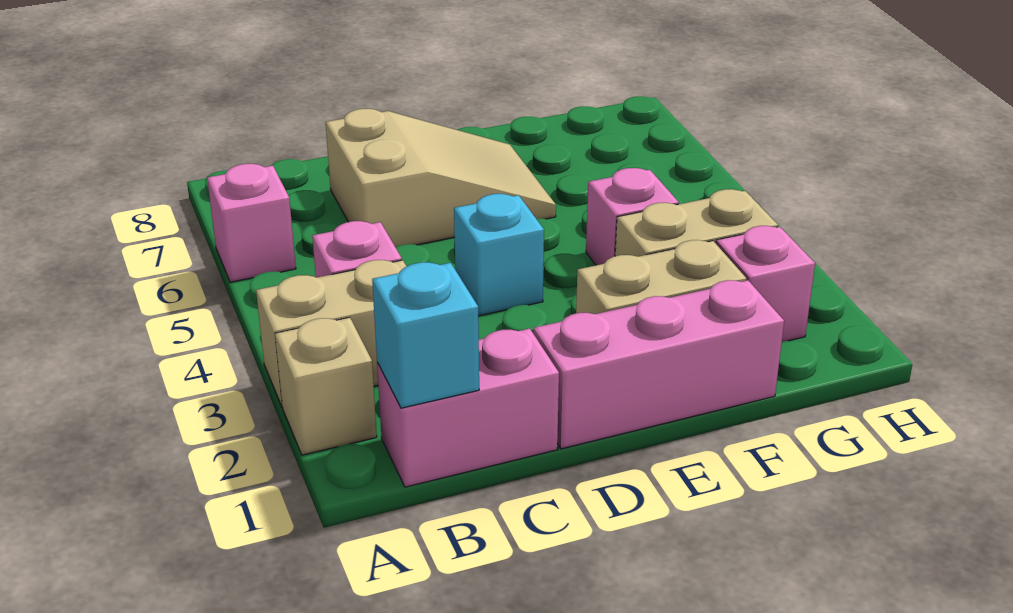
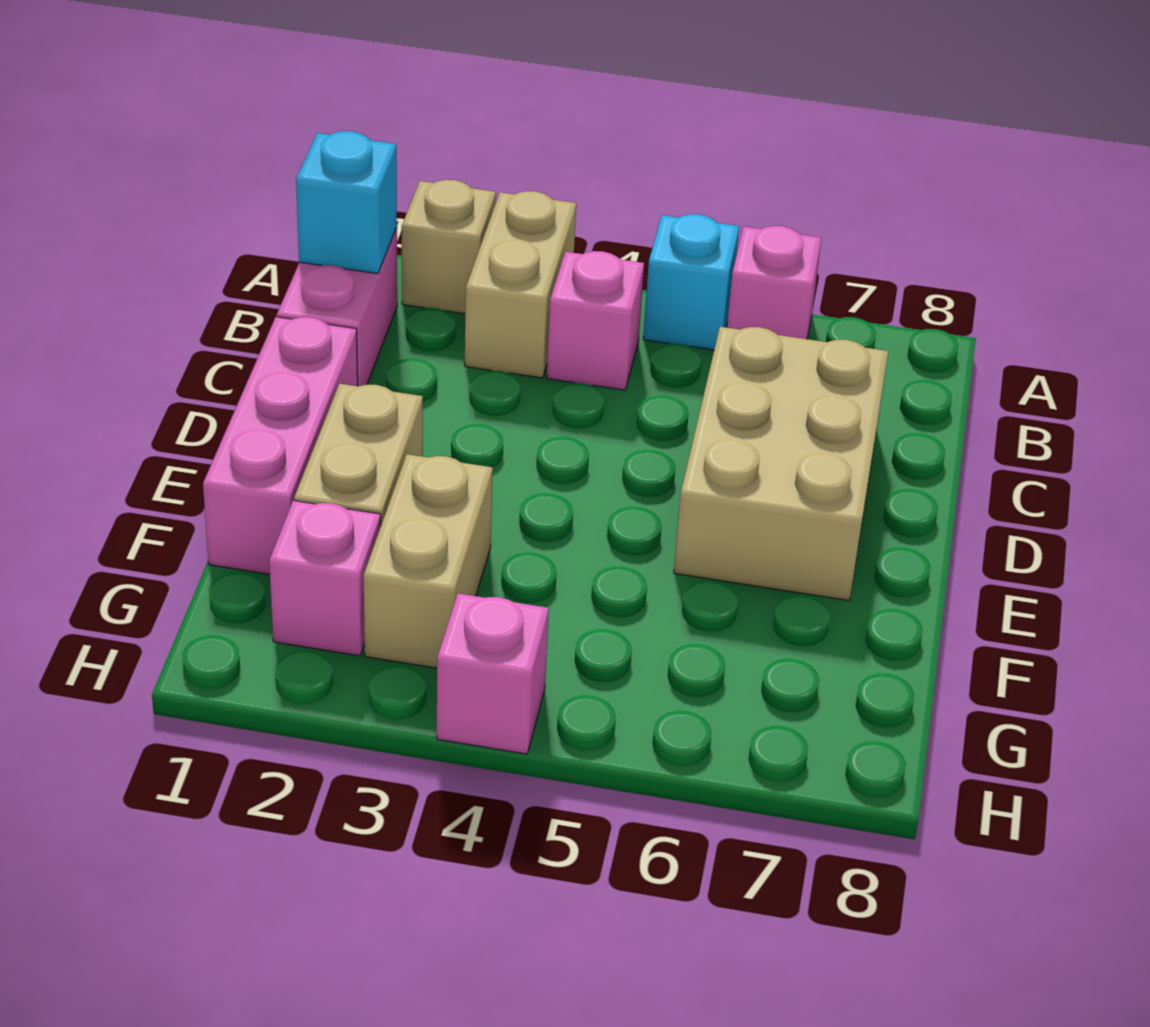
tan 2x3 slope [326,109,556,247] -> tan 2x3 brick [674,327,888,600]
cyan 1x1 brick [454,194,544,316] -> cyan 1x1 brick moved to [643,214,739,350]
pink 1x1 brick [586,168,679,265] -> pink 1x1 brick moved to [437,593,549,754]

